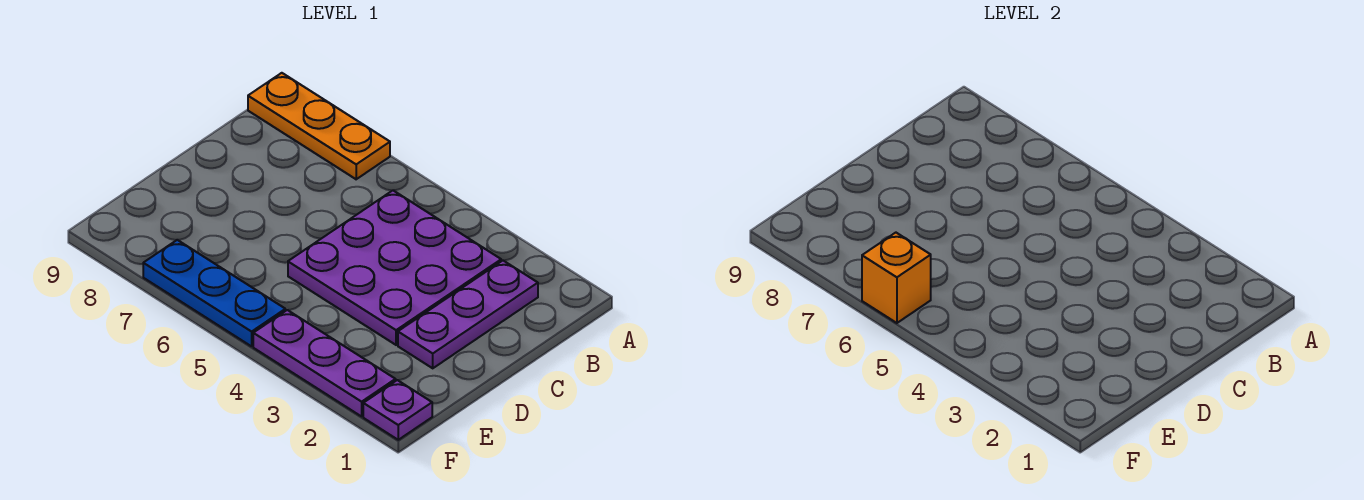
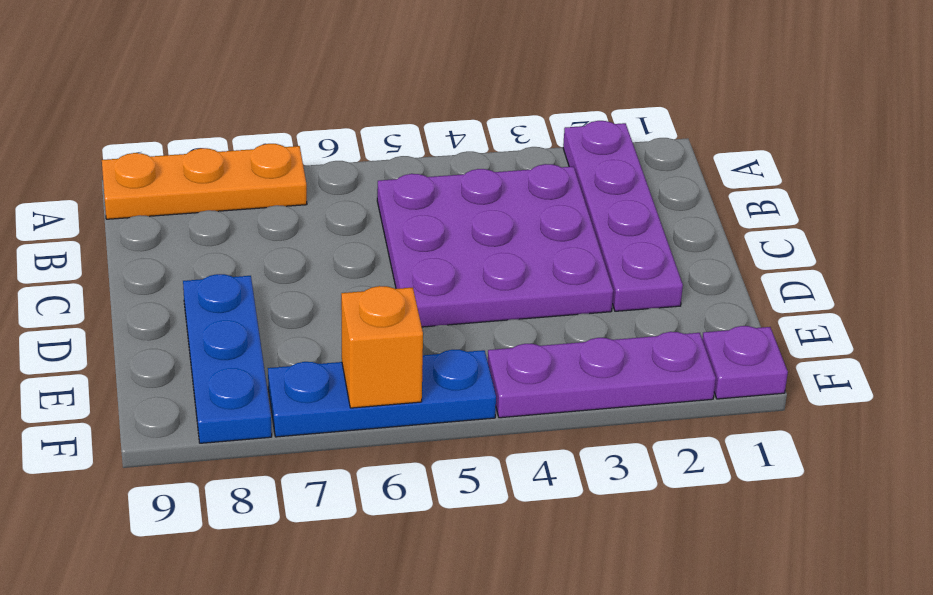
purple 1x3 plate [398,261,538,368] -> purple 1x4 plate [563,121,683,311]
none -> blue 1x3 plate [183,274,272,443]

